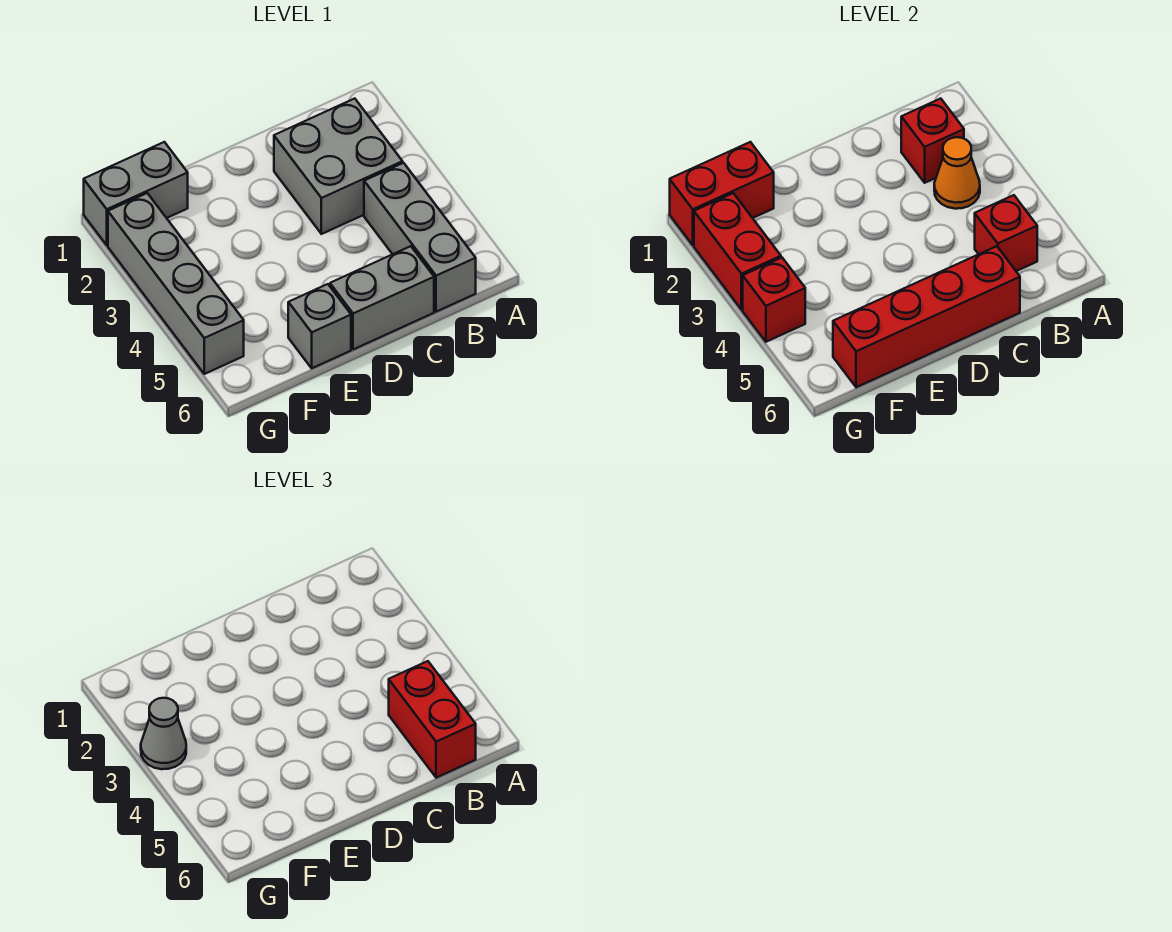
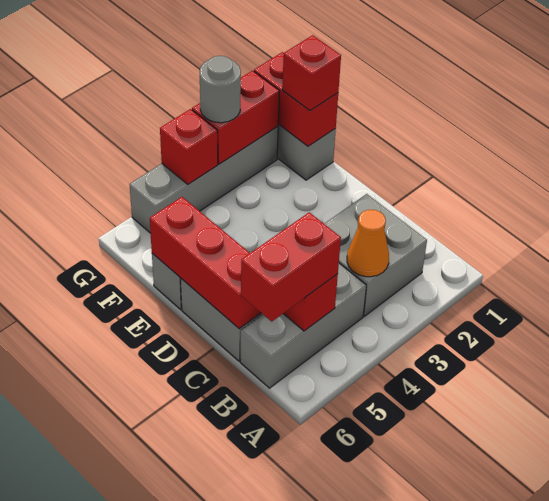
red 1x1 brick [901,99,964,183] -> red 1x1 brick moved to [282,35,341,111]
red 1x4 brick [833,246,1020,387] -> red 1x3 brick [150,197,261,329]
grey 1x1 cone [141,698,186,769] -> grey 1x1 round brick [200,56,241,123]

